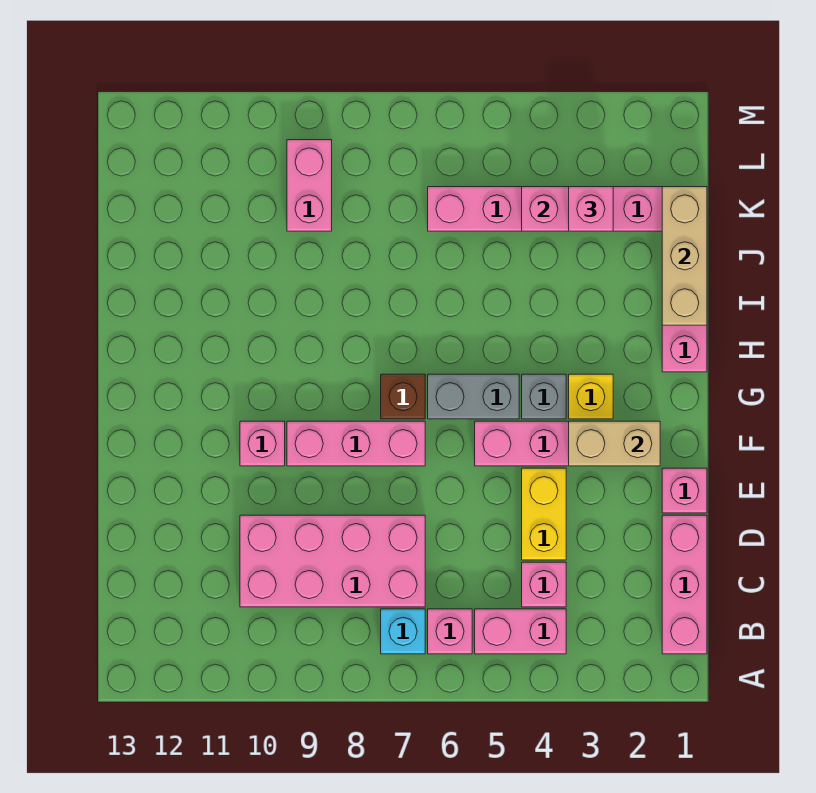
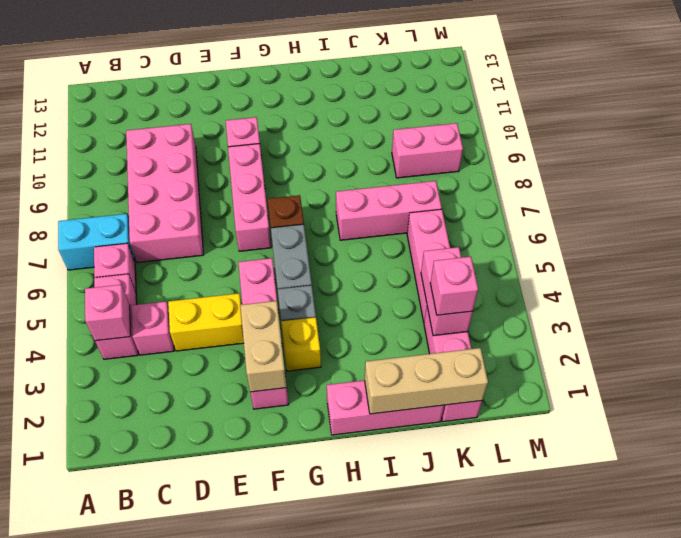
pink 1x3 brick [662,515,707,654] -> pink 1x3 brick moved to [336,181,442,240]
cyan 1x1 brick [381,609,425,654] -> cyan 1x2 brick [58,214,135,270]
pink 1x1 brick [662,468,707,513] -> pink 1x1 brick moved to [85,285,131,341]

